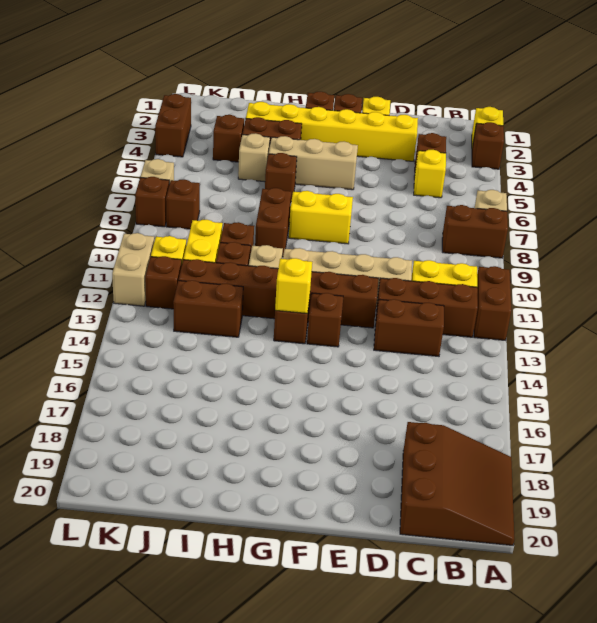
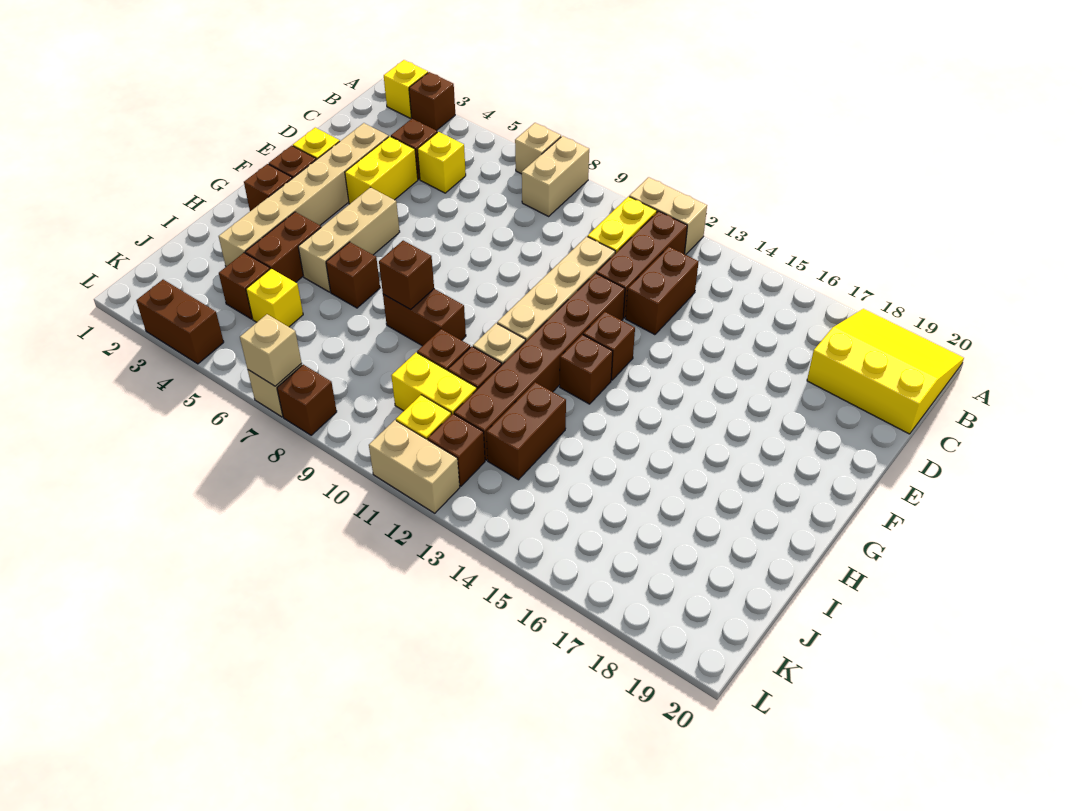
brown 1x2 brick [442,205,508,258] -> tan 1x2 brick [522,136,589,216]
brown 1x2 brick [474,266,511,340] -> tan 1x2 brick [629,177,707,255]
brown 3x3 slope [400,422,515,545] -> yellow 3x3 slope [807,309,964,434]
yellow 1x6 brick [246,102,418,161] -> tan 1x6 brick [219,123,389,266]
yellow 1x2 brick [289,191,353,244] -> yellow 1x2 brick moved to [345,136,418,204]
yellow 1x1 brick [275,258,312,313] -> yellow 1x1 brick moved to [246,269,303,327]
tan 1x1 brick [238,133,270,182] -> tan 1x1 brick moved to [240,314,302,386]
brown 1x1 brick [166,179,200,229] -> brown 1x1 brick moved to [379,241,434,309]

